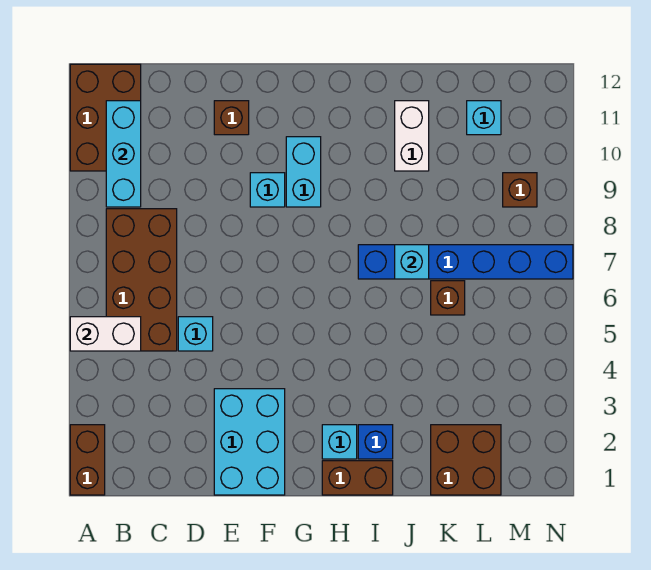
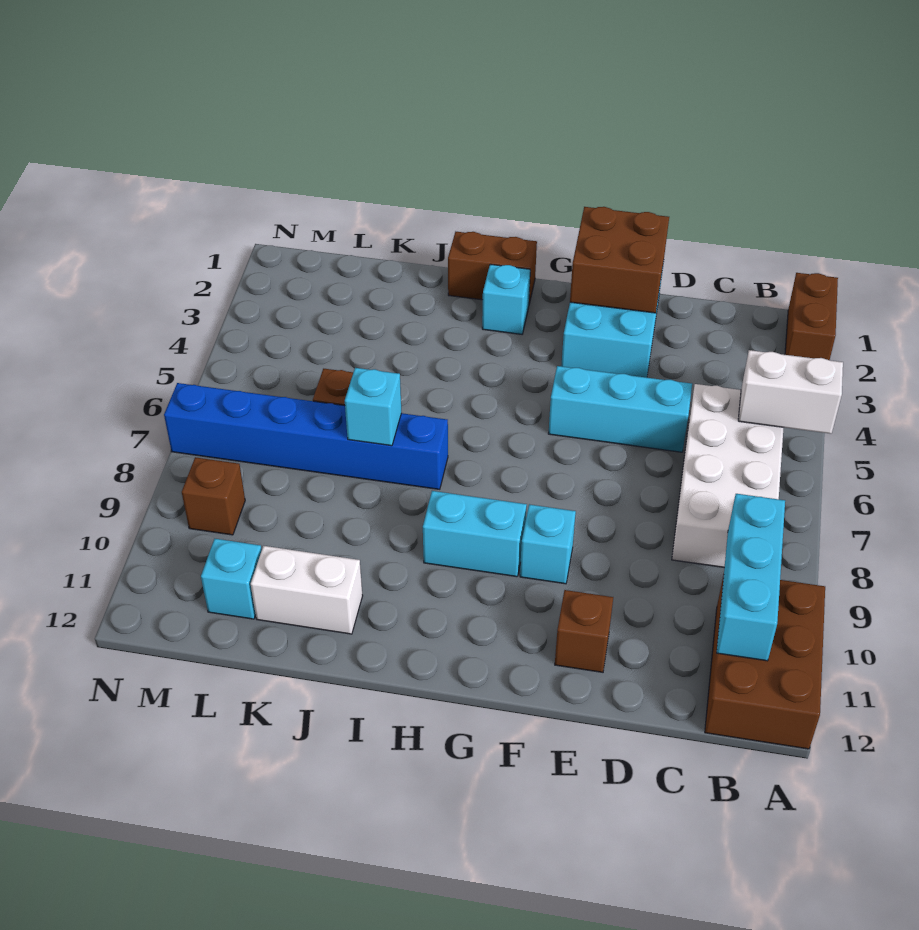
brown 2x4 brick [106,209,177,351] -> white 2x4 brick [672,384,784,568]
cyan 1x1 brick [178,317,213,351] -> cyan 1x3 brick [548,366,692,452]
cyan 1x2 brick [286,137,321,207] -> cyan 1x2 brick turned to [423,491,527,577]
blue 1x1 brick [358,425,393,459] -> none
white 1x2 brick [395,101,429,171] -> white 1x2 brick turned to [251,546,363,634]
brown 2x2 brick [431,425,501,495] -> brown 2x2 brick moved to [570,207,669,313]

